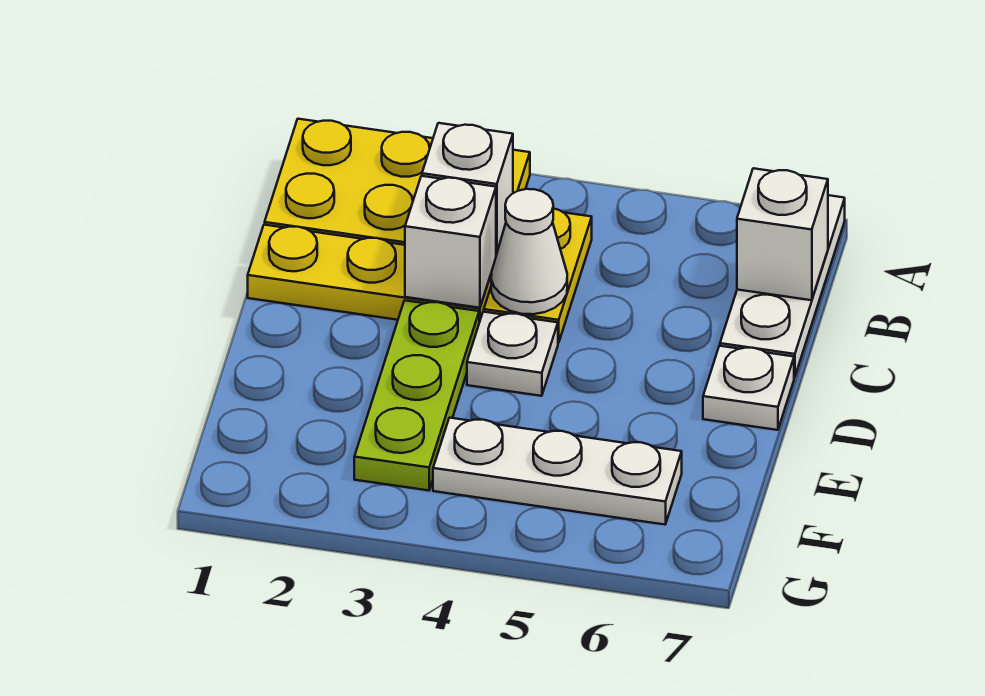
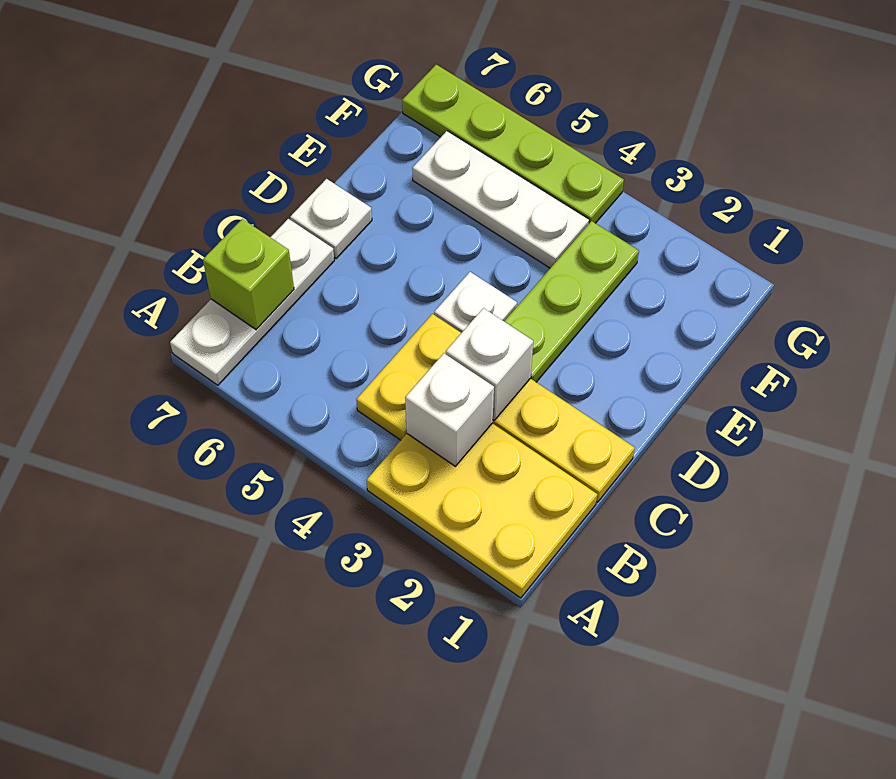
white 1x1 brick [737,168,828,300] -> lime 1x1 brick [203,219,294,329]
white 1x1 cone [491,189,567,314] -> none
none -> lime 1x4 plate [402,65,624,223]

